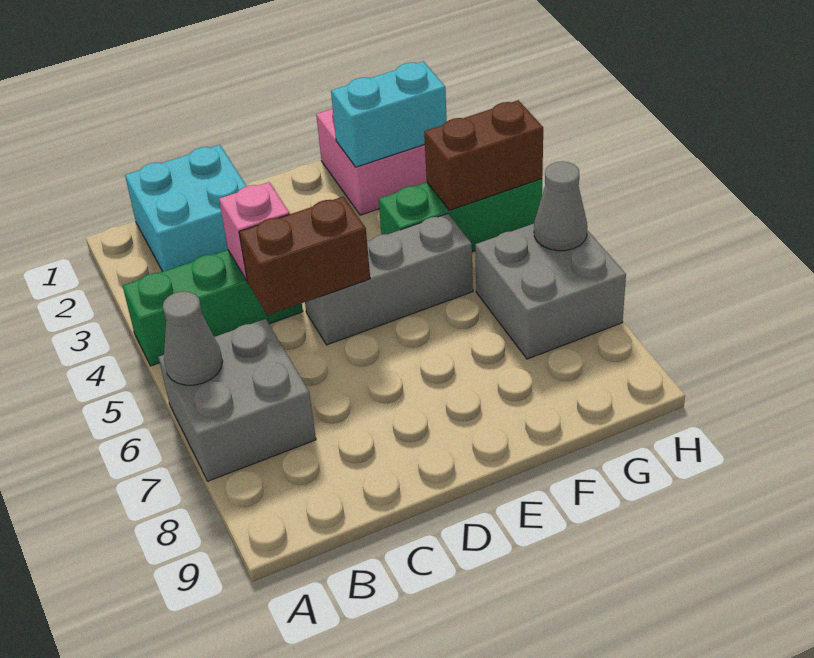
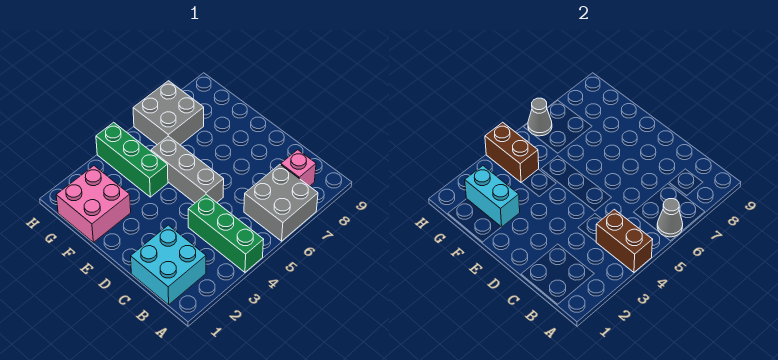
pink 1x1 brick [219,182,290,280] -> pink 1x1 brick moved to [281,150,316,186]
brown 1x2 brick [239,197,370,315] -> brown 1x2 brick moved to [596,209,653,272]

